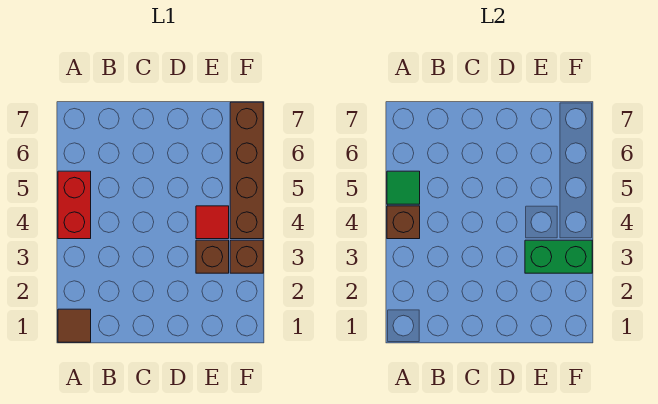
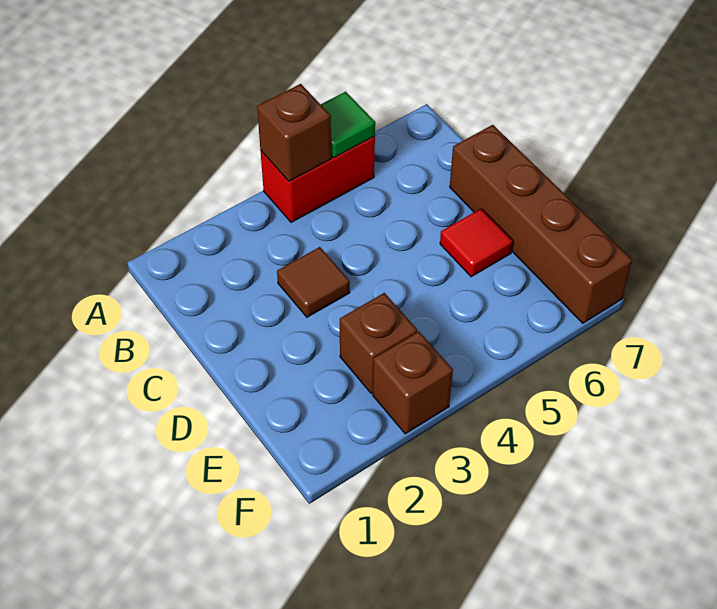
brown 1x1 tile [58,309,91,342] -> brown 1x1 tile moved to [277,247,350,317]
green 1x2 brick [525,240,592,273] -> none
red 1x1 tile [196,206,229,239] -> red 1x1 tile moved to [440,209,513,277]
brown 1x4 brick [230,102,263,239] -> brown 1x4 brick turned to [450,125,632,323]

